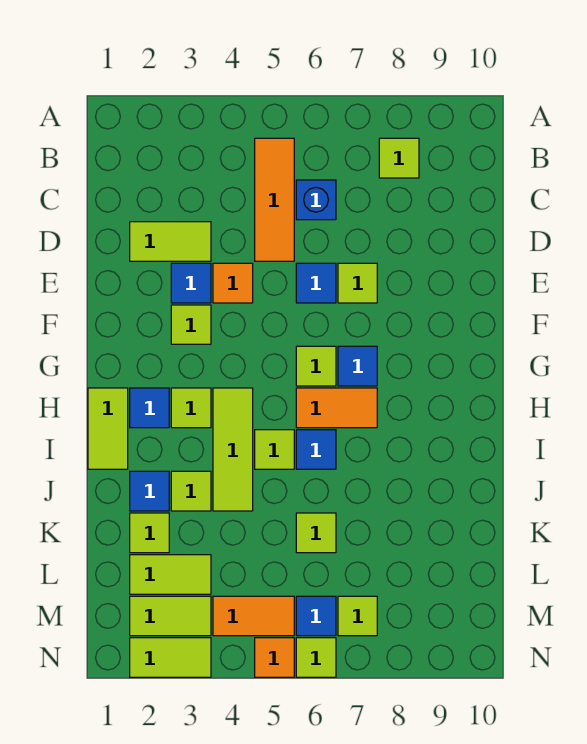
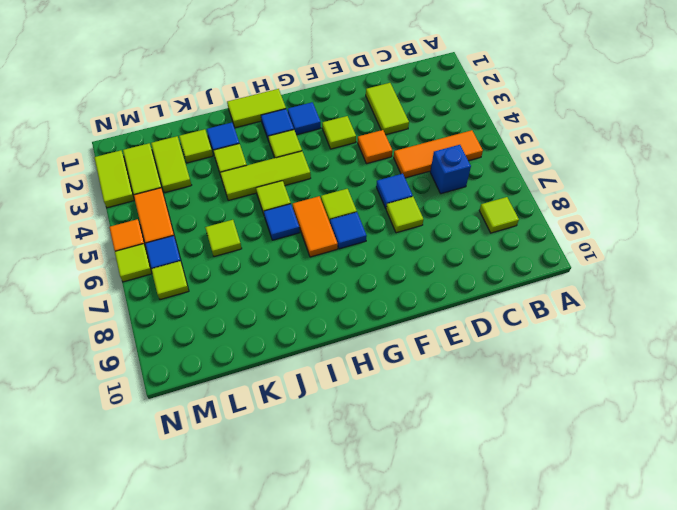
blue 1x1 tile [171,263,211,303] -> blue 1x1 tile moved to [288,102,321,135]

